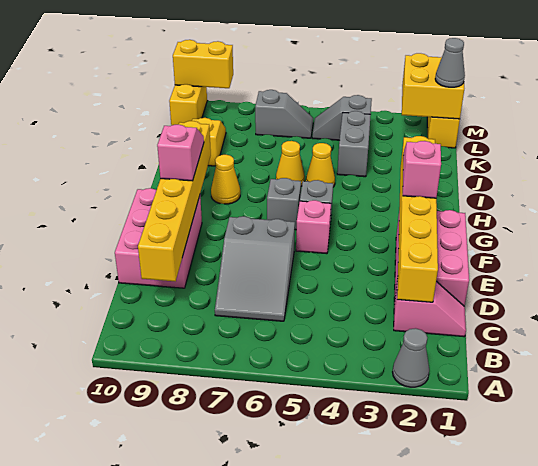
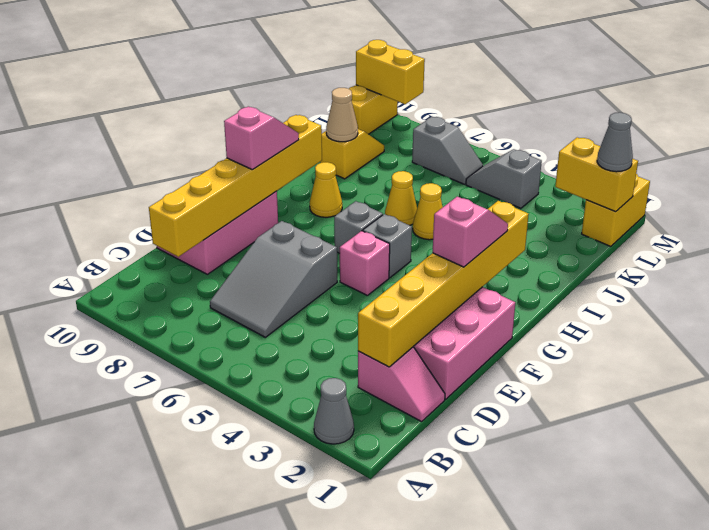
grey 1x2 brick [337,111,371,177] -> none
none -> tan 1x1 cone [326,88,358,142]
yellow 2x2 brick [402,53,464,119] -> yellow 1x2 brick [555,137,638,212]

